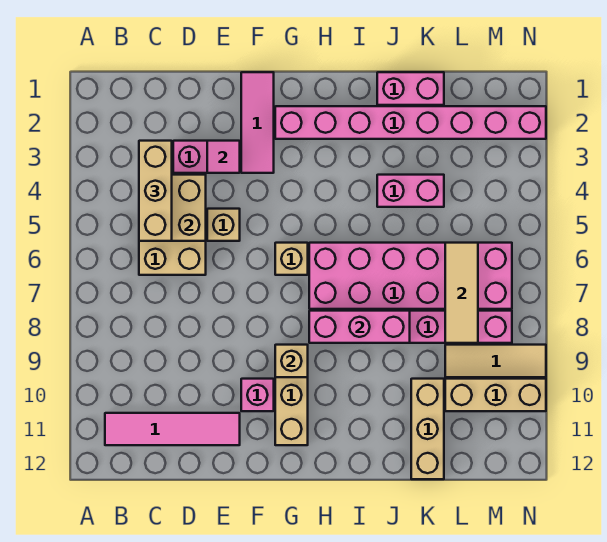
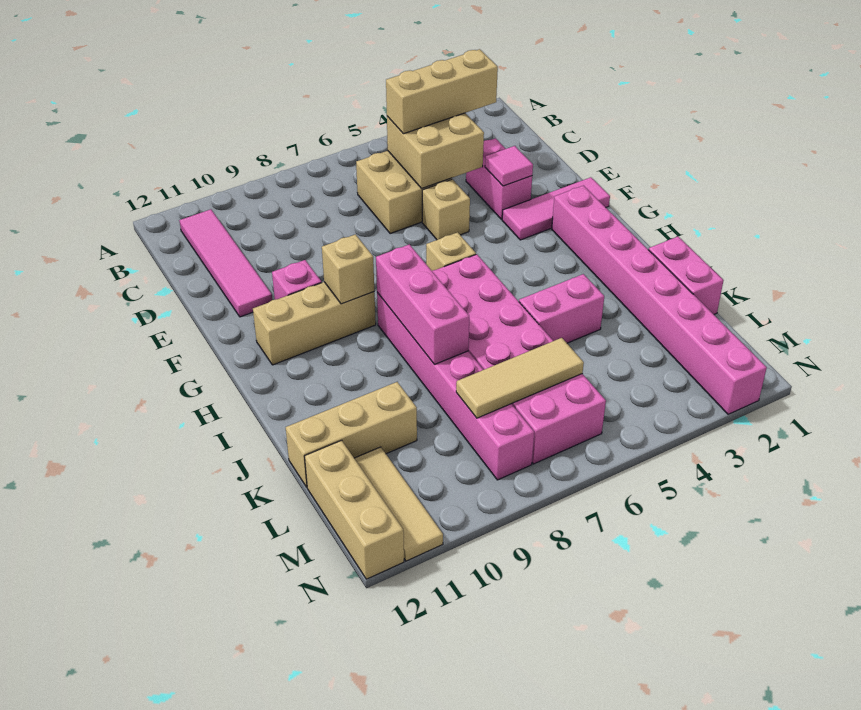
pink 1x2 brick [377,175,444,207] -> pink 1x2 brick turned to [519,274,604,343]
tan 1x3 tile [445,345,546,377] -> tan 1x3 tile moved to [354,447,443,561]
tan 1x3 brick [445,379,546,411] -> tan 1x3 brick moved to [305,440,404,579]

